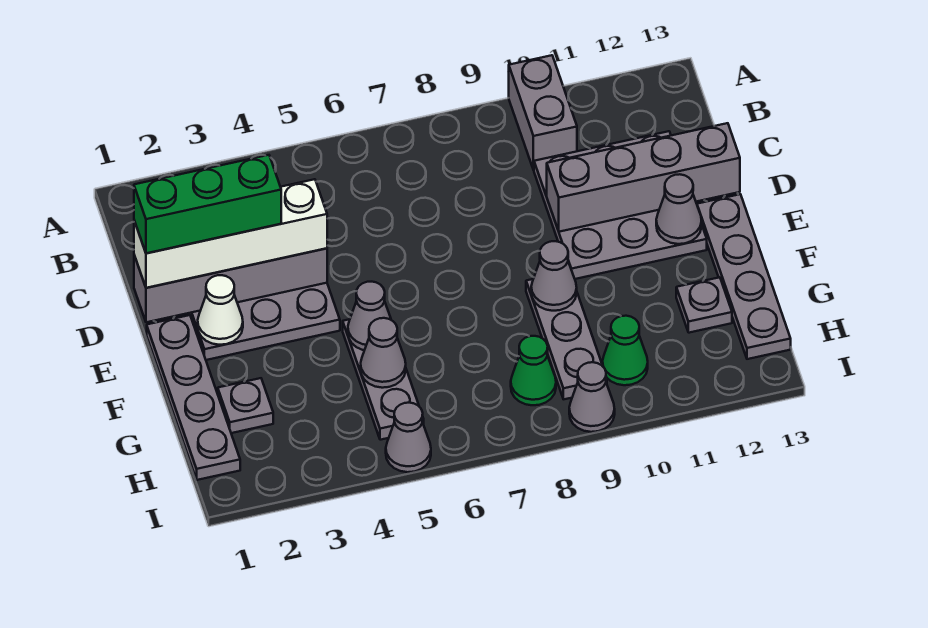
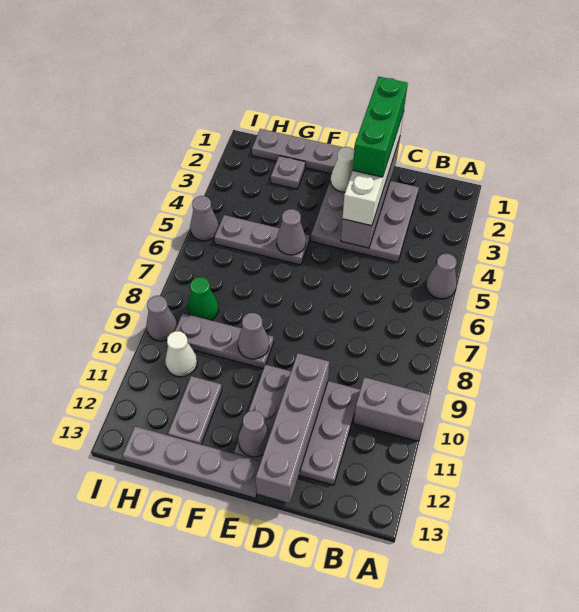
grey 1x1 cone [361,318,406,388] -> grey 1x1 cone moved to [426,254,457,299]
grey 1x1 plate [676,277,732,333] -> grey 1x2 plate [168,376,222,445]
green 1x1 cone [603,316,648,385] -> white 1x1 cone [165,331,197,377]

